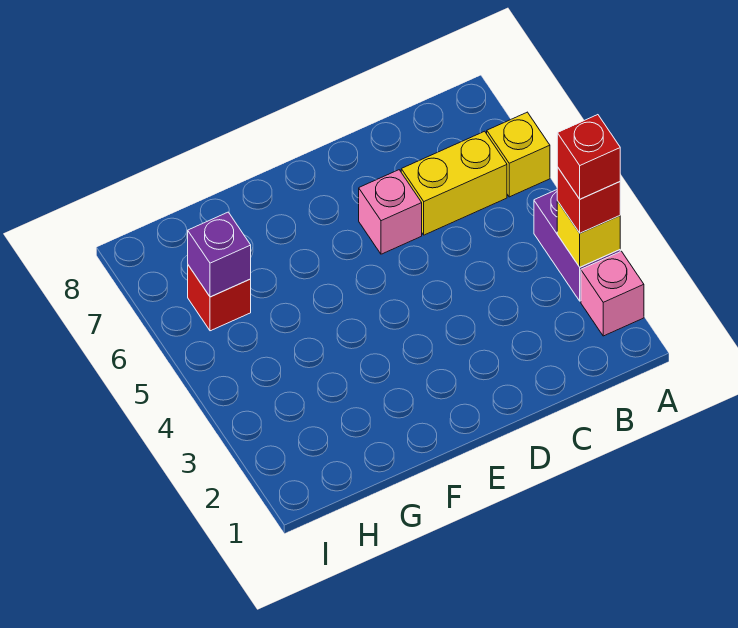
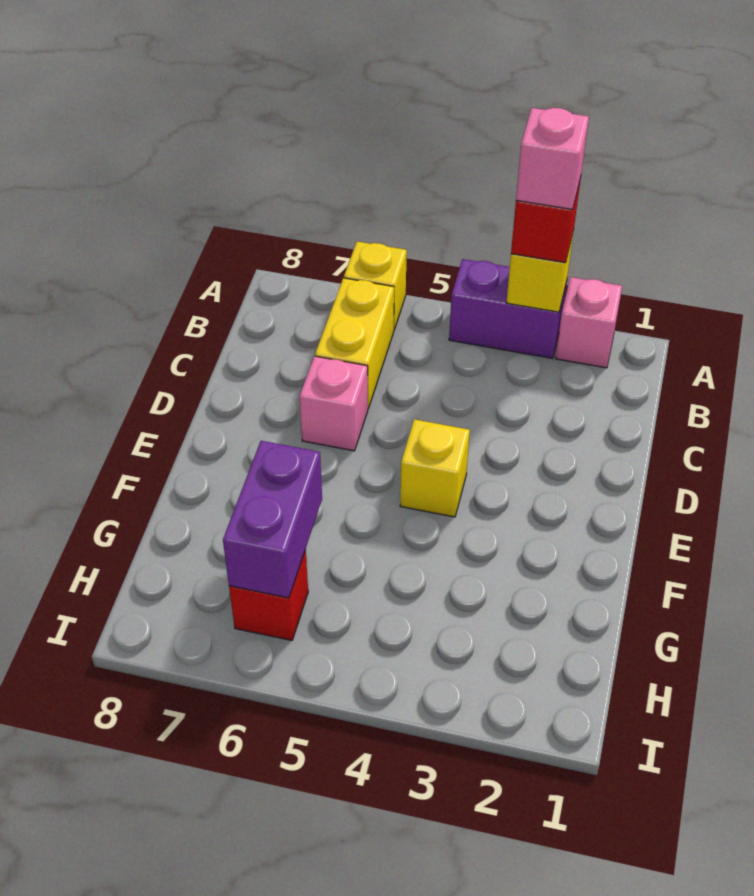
red 1x1 brick [557,115,620,199] -> pink 1x1 brick [516,108,589,210]
none -> yellow 1x1 brick [400,419,470,517]
purple 1x1 brick [188,212,251,297] -> purple 1x2 brick [223,441,322,598]

